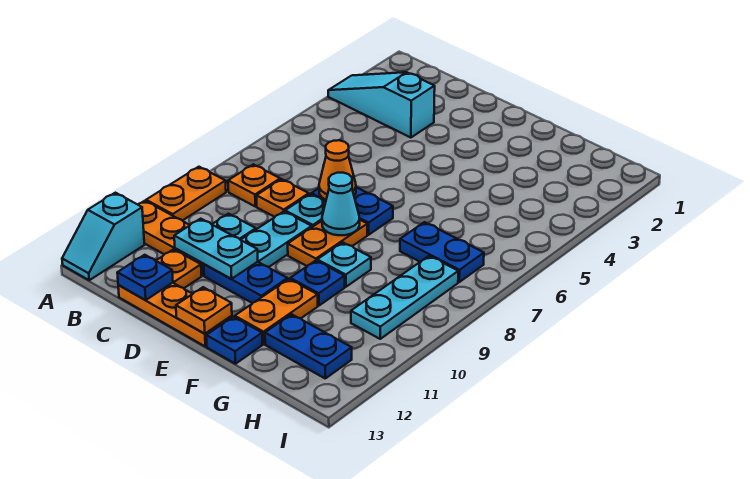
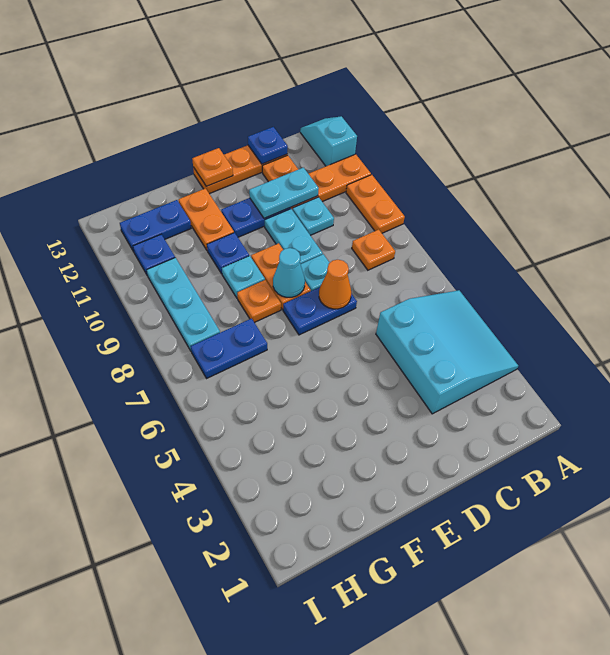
cyan 1x3 slope [328,72,435,138] -> cyan 3x3 slope [376,290,518,414]
orange 1x1 plate [256,179,309,217] -> orange 1x1 plate moved to [237,280,281,323]
blue 1x1 plate [206,317,262,364] -> blue 1x1 plate moved to [133,234,175,276]

